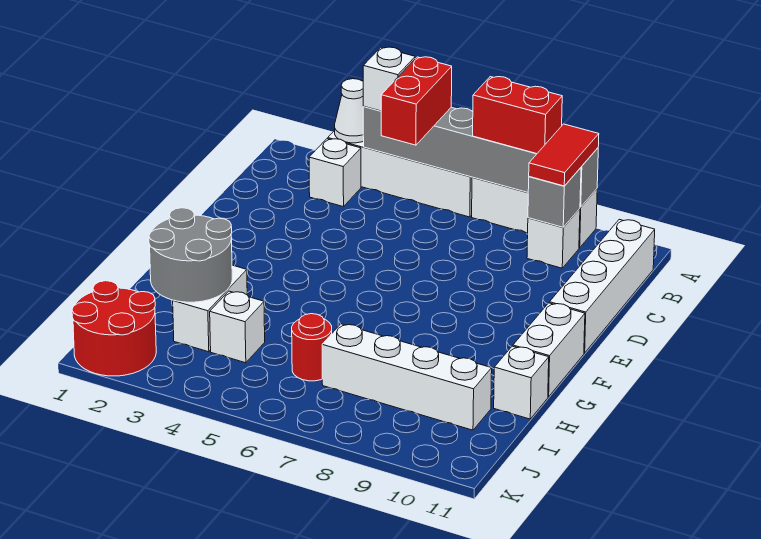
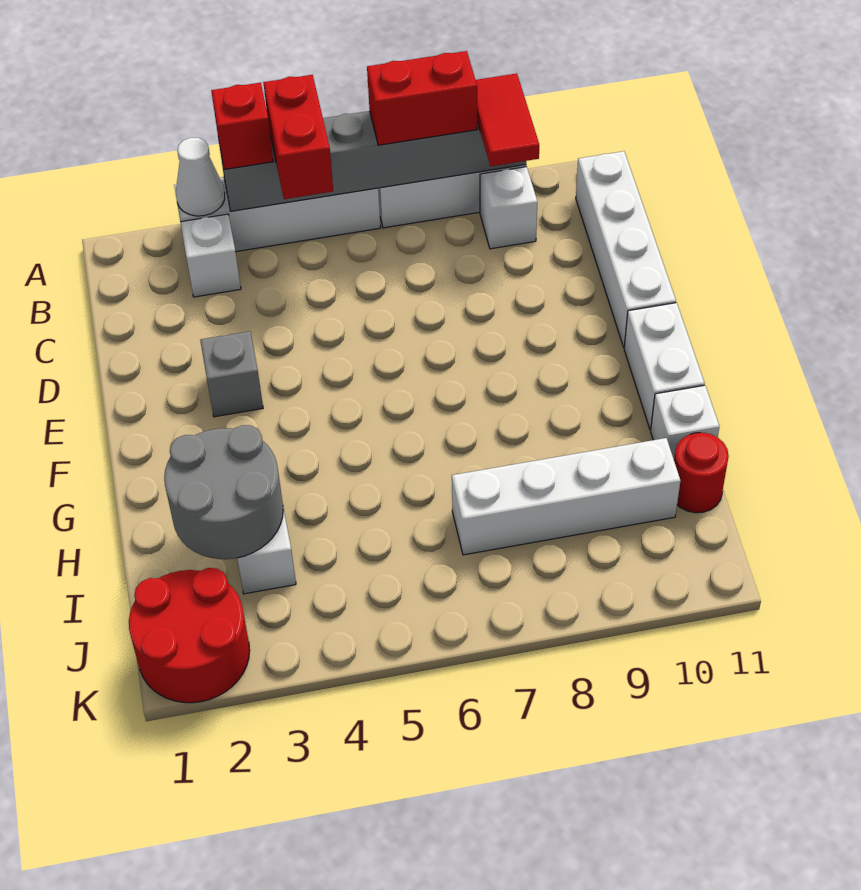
white 1x1 brick [363,47,415,111] -> red 1x1 brick [211,83,273,169]
grey 1x1 brick [528,168,581,227] -> grey 1x1 brick moved to [200,331,263,417]
white 1x1 brick [210,291,265,363] -> none
red 1x1 round brick [292,314,332,381] -> red 1x1 round brick moved to [674,433,729,513]

